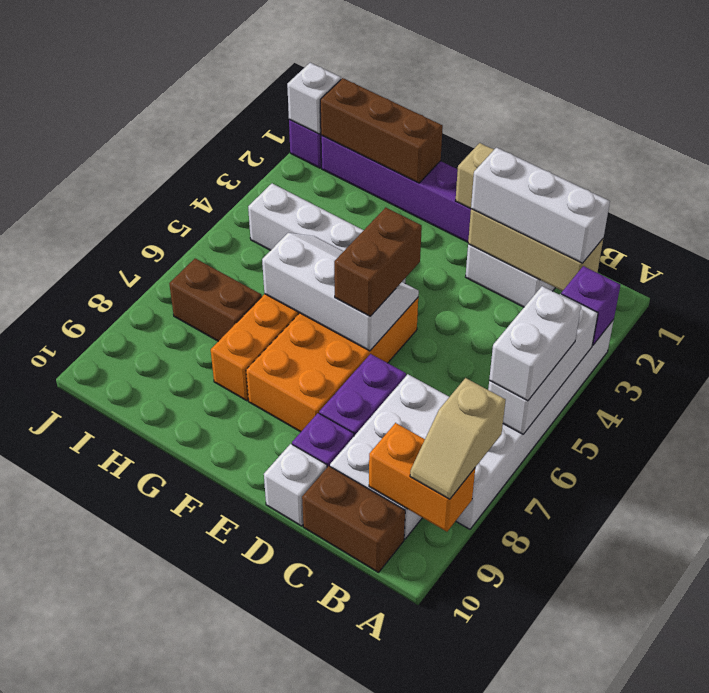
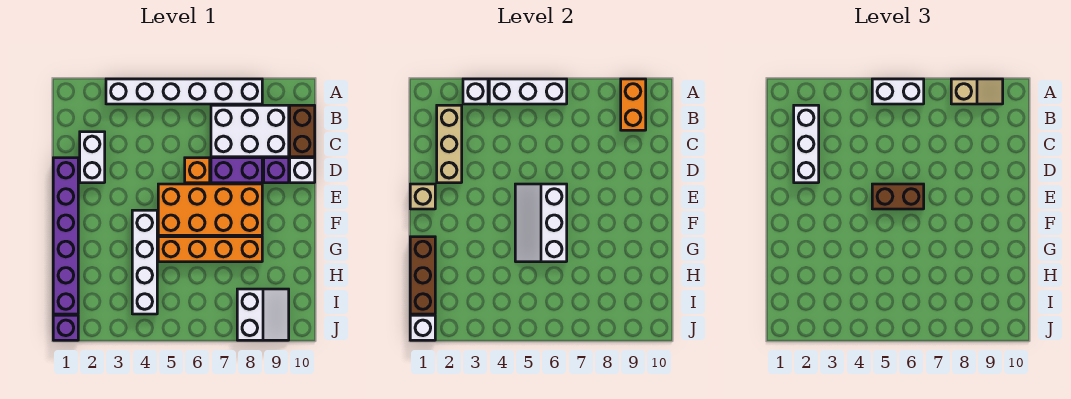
purple 1x1 brick [561,266,620,345] -> white 1x1 brick [463,79,488,104]
none -> orange 1x1 brick [185,158,210,183]
brown 1x2 brick [169,258,262,341] -> none
none -> white 2x2 slope [237,289,289,340]

